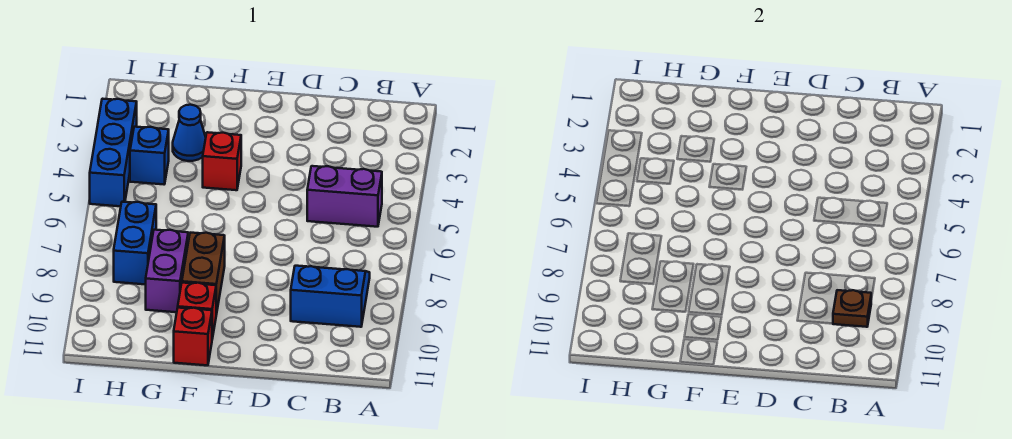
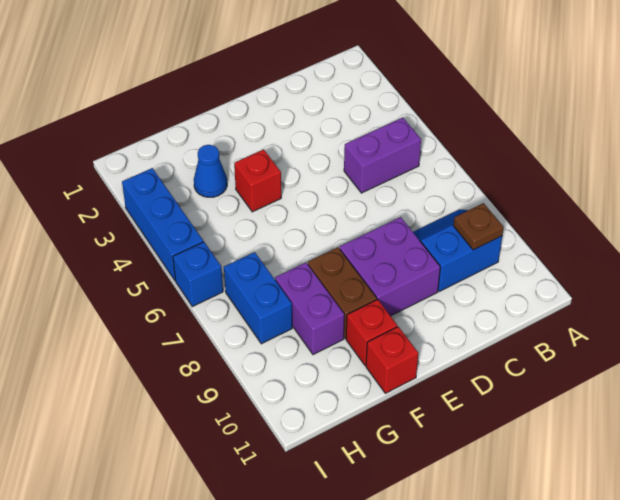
none -> purple 2x2 brick [340,217,440,316]
blue 1x1 brick [130,127,169,184] -> blue 1x1 brick moved to [173,242,223,307]

